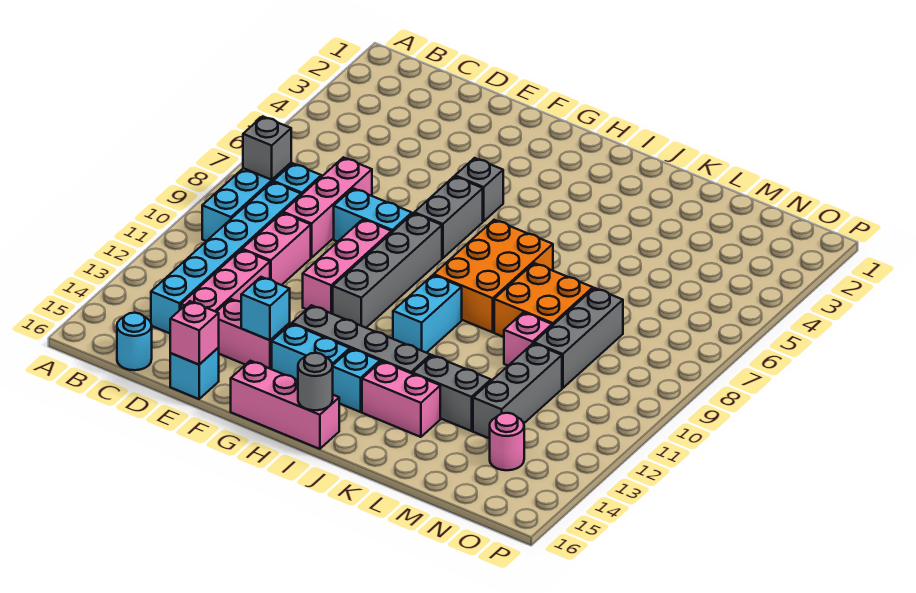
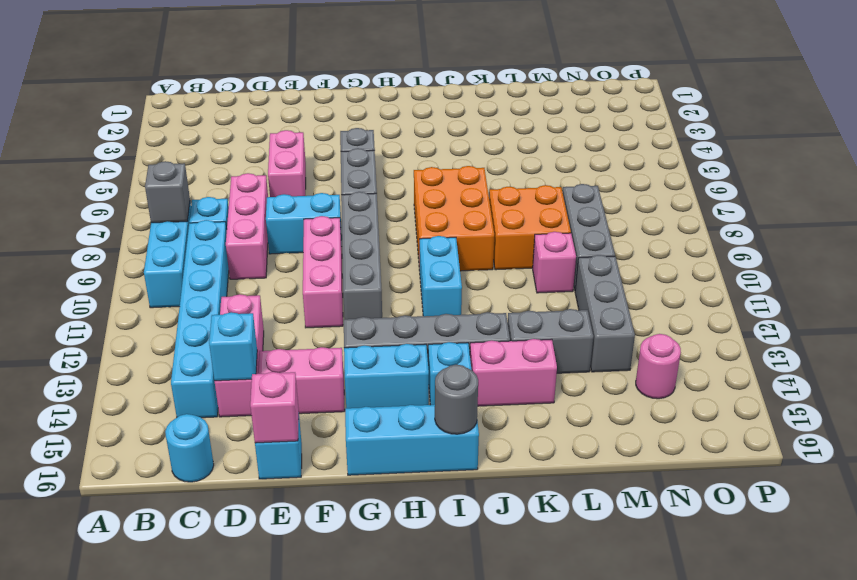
pink 1x2 brick [242,213,311,285] -> pink 1x2 brick moved to [268,130,306,197]
cyan 1x1 brick [241,277,290,340] -> cyan 1x1 brick moved to [209,312,257,381]
pink 1x3 brick [231,361,339,449] -> cyan 1x3 brick [345,405,479,475]

